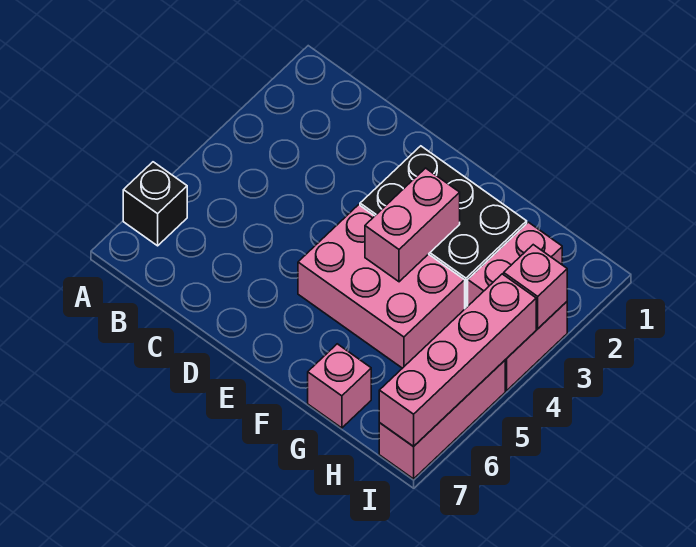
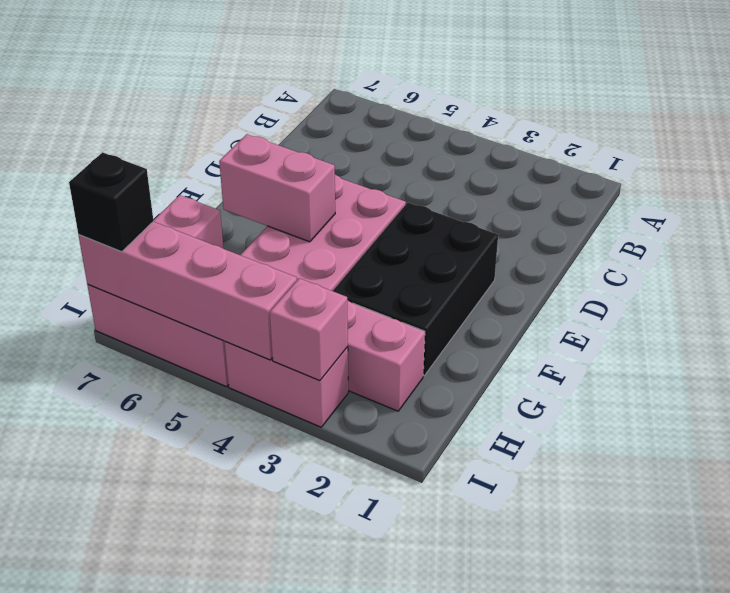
black 1x1 brick [123,162,187,246] -> black 1x1 brick moved to [69,152,154,252]
pink 1x2 brick [365,168,460,282] -> pink 1x2 brick moved to [219,134,335,242]

